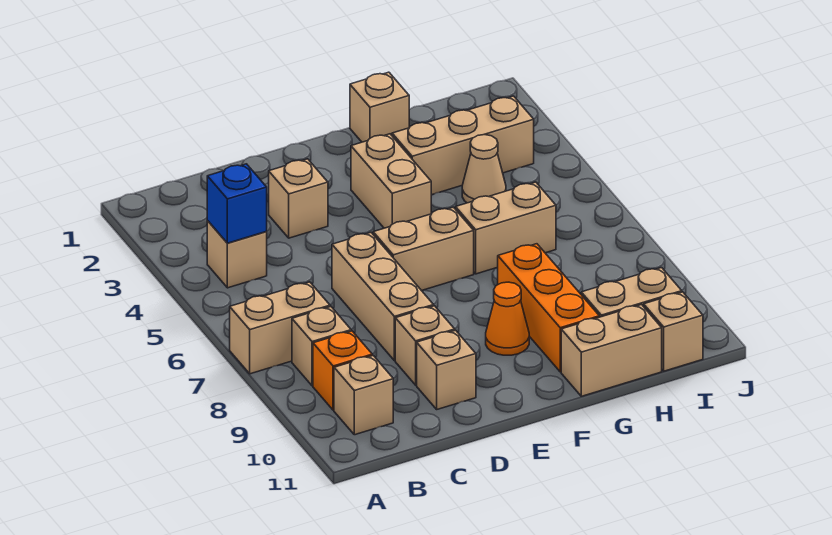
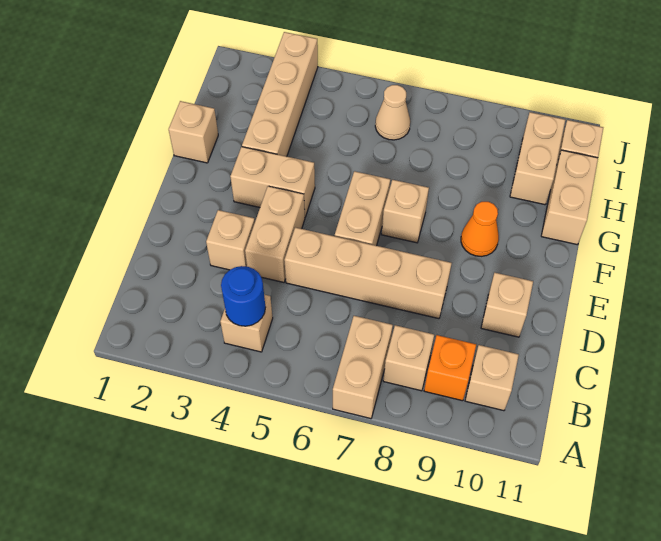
blue 1x1 brick [207,164,267,243] -> blue 1x1 round brick [221,266,266,326]
tan 1x3 brick [332,233,434,361] -> tan 1x4 brick [284,227,452,319]
tan 1x1 brick [395,306,455,385] -> tan 1x1 brick moved to [382,180,429,243]
tan 1x3 brick [392,96,534,195] -> tan 1x4 brick [242,32,318,156]
tan 1x2 brick [456,182,556,274] -> tan 1x2 brick moved to [245,186,305,282]
orange 1x3 brick [497,244,599,372] -> none
tan 1x1 cone [462,135,506,203] -> tan 1x1 cone moved to [375,85,410,140]

